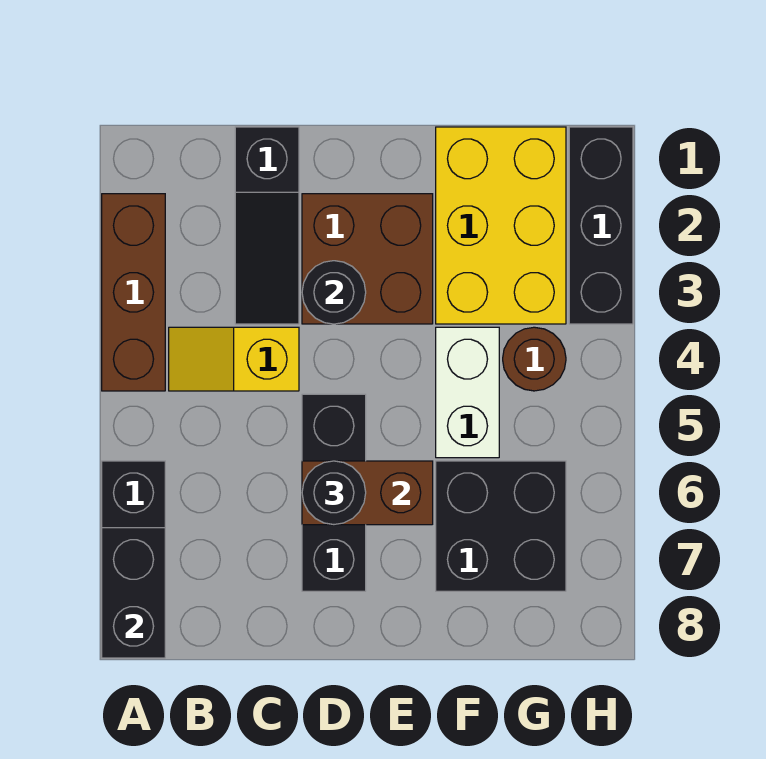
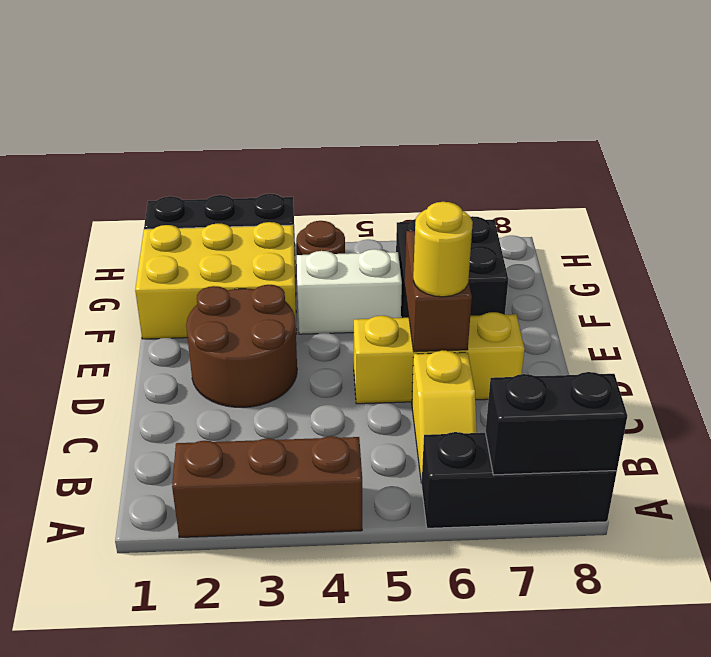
yellow 1x2 slope [169,327,299,391] -> yellow 1x2 slope moved to [412,350,477,483]
black 1x3 slope [235,127,299,324] -> none
brown 2x2 brick [302,194,433,324] -> brown 2x2 round brick [186,285,297,407]
black 1x1 round brick [302,261,366,324] -> none
black 1x3 brick [302,394,366,591] -> yellow 1x3 brick [354,312,524,404]
black 1x1 round brick [302,461,366,525] -> yellow 1x1 round brick [413,202,473,297]

